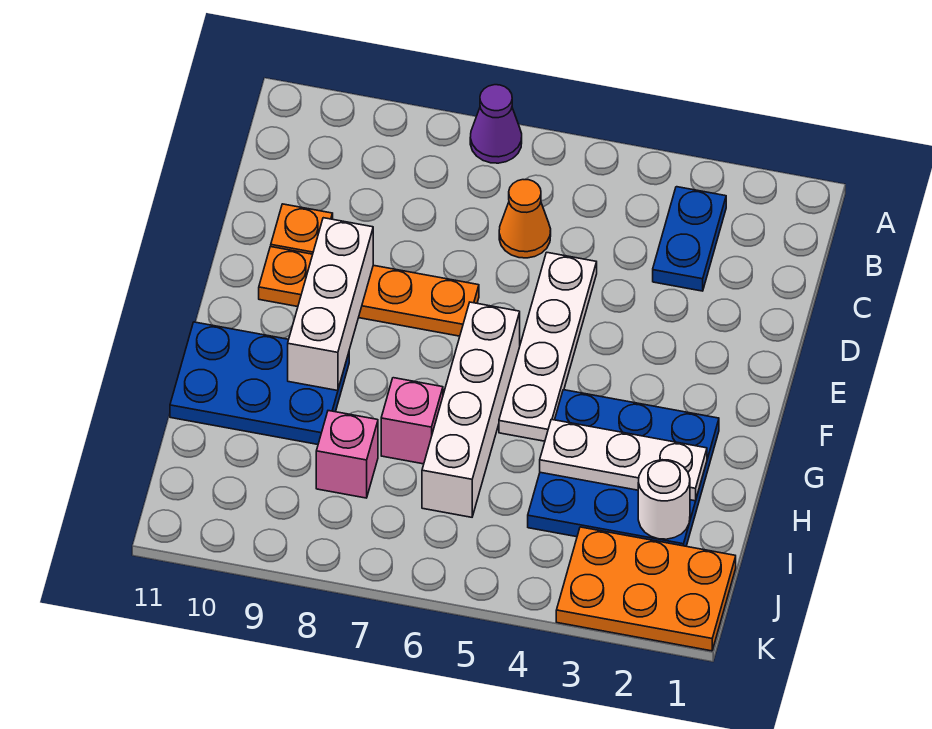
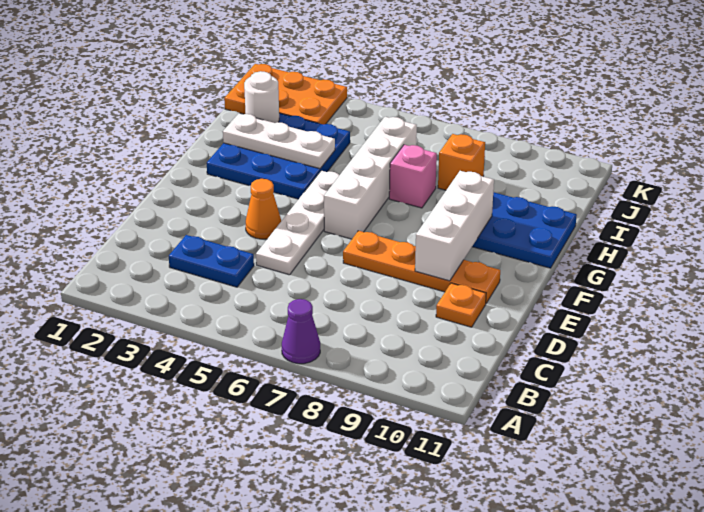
blue 1x2 plate [653,187,726,291] -> blue 1x2 plate turned to [169,235,254,287]
orange 1x1 cone [499,180,551,258] -> orange 1x1 cone moved to [246,179,281,239]
pink 1x1 brick [316,411,378,498] -> orange 1x1 brick [438,134,485,190]

